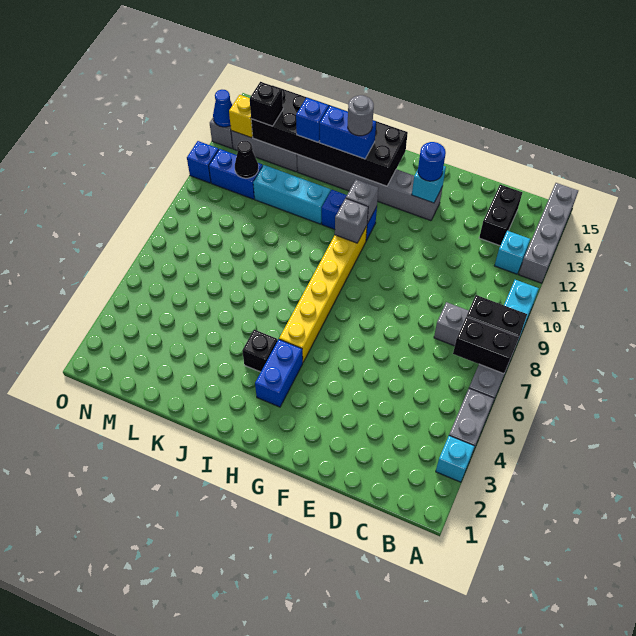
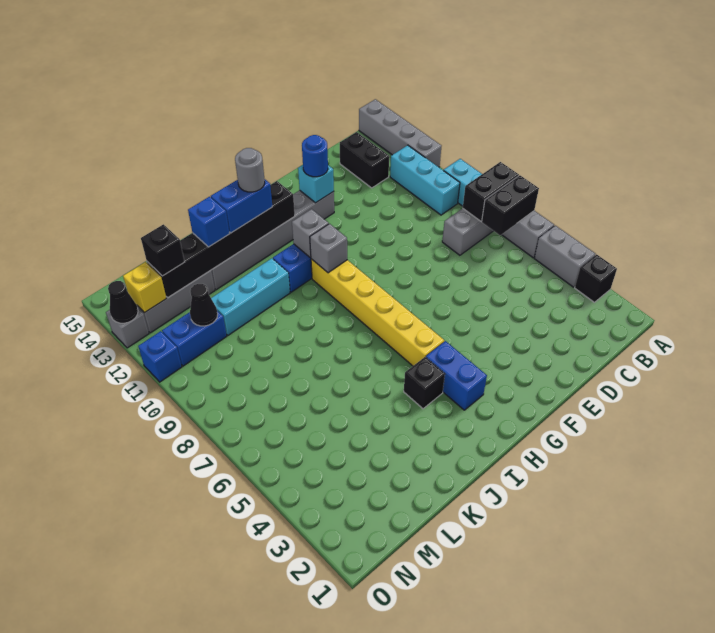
cyan 1x1 brick [436,436,475,482] -> black 1x1 brick [575,254,617,302]
cyan 1x1 brick [495,231,530,274] -> cyan 1x3 brick [390,145,460,215]
black 2x6 brick [251,86,408,186] -> black 1x6 brick [147,181,295,297]
blue 1x1 cone [213,90,232,127] -> black 1x1 cone [108,281,138,323]

